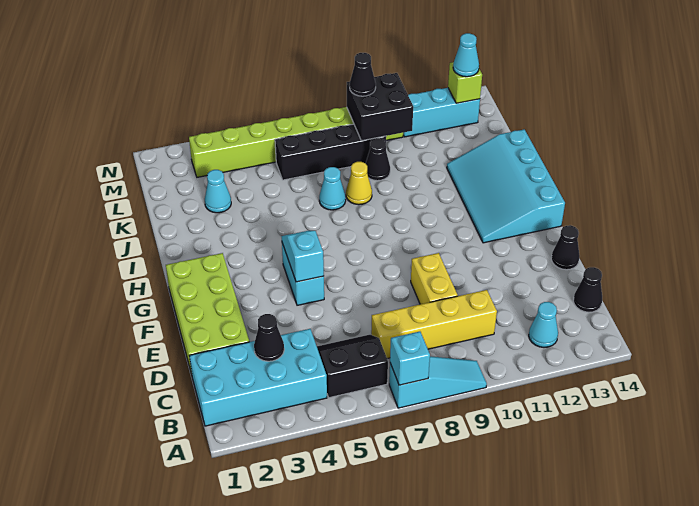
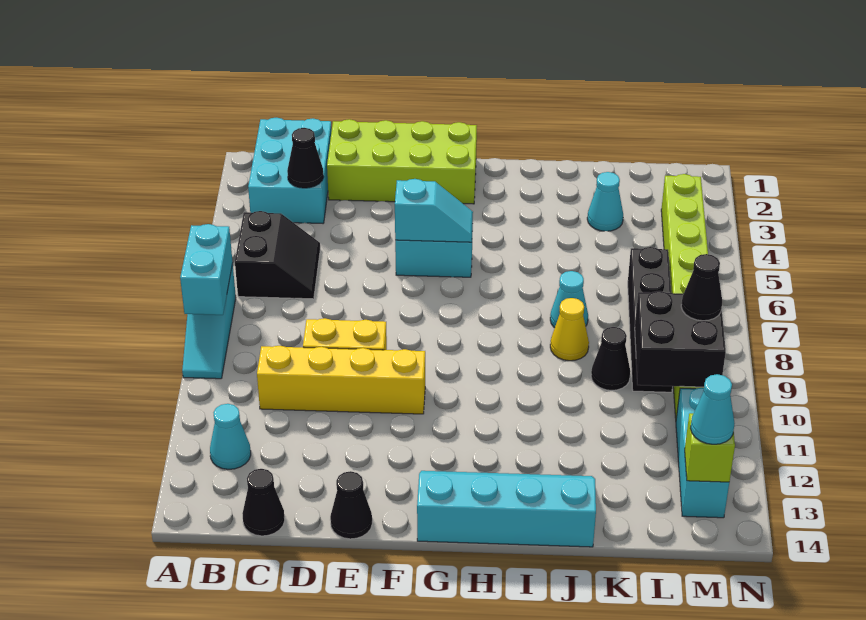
cyan 1x1 brick [390,332,430,385] -> cyan 1x2 brick [180,224,233,315]
cyan 2x4 brick [189,329,327,426] -> cyan 2x3 brick [248,118,332,223]
yellow 1x4 brick [371,290,497,358] -> yellow 1x4 brick turned to [257,346,425,414]
cyan 3x4 slope [447,129,565,243] -> cyan 2x4 slope [417,471,596,547]

